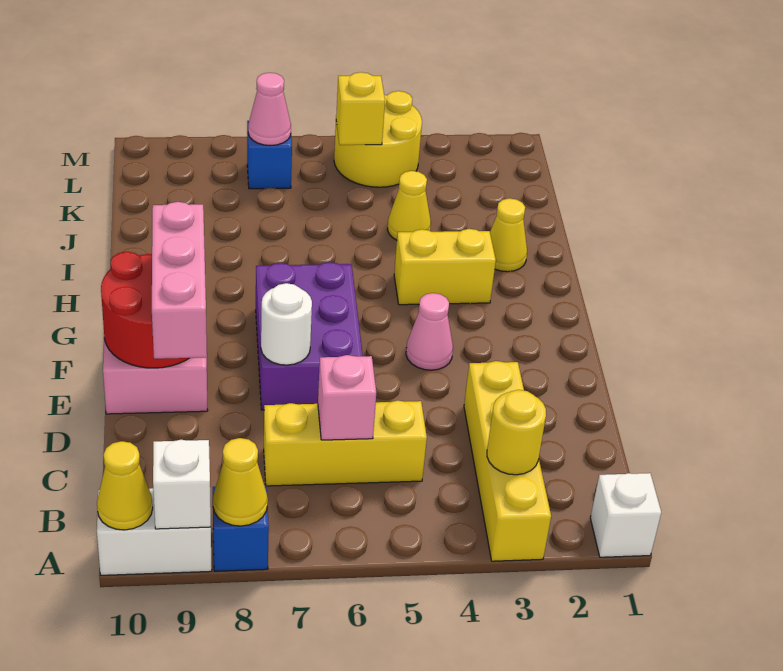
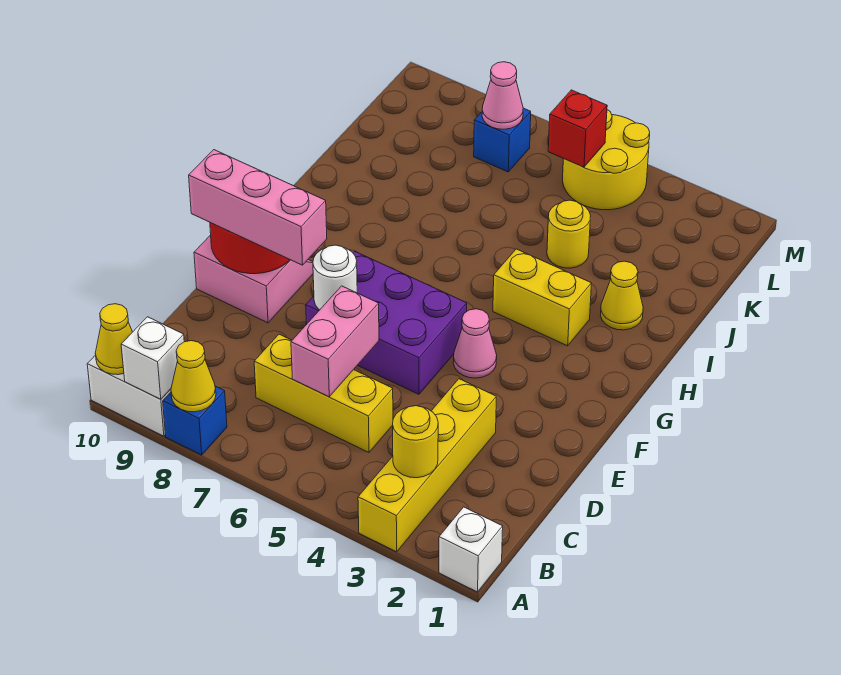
pink 1x1 brick [318,355,376,440] -> pink 1x2 brick [291,286,379,397]
pink 1x3 brick [152,202,207,359] -> pink 1x3 brick turned to [189,150,327,265]
purple 2x3 brick [256,262,363,410] -> purple 2x3 brick turned to [306,251,467,394]
yellow 1x1 cone [387,171,431,240] -> yellow 1x1 round brick [547,200,591,268]
yellow 1x1 brick [336,72,385,145] -> red 1x1 brick [548,90,607,167]

